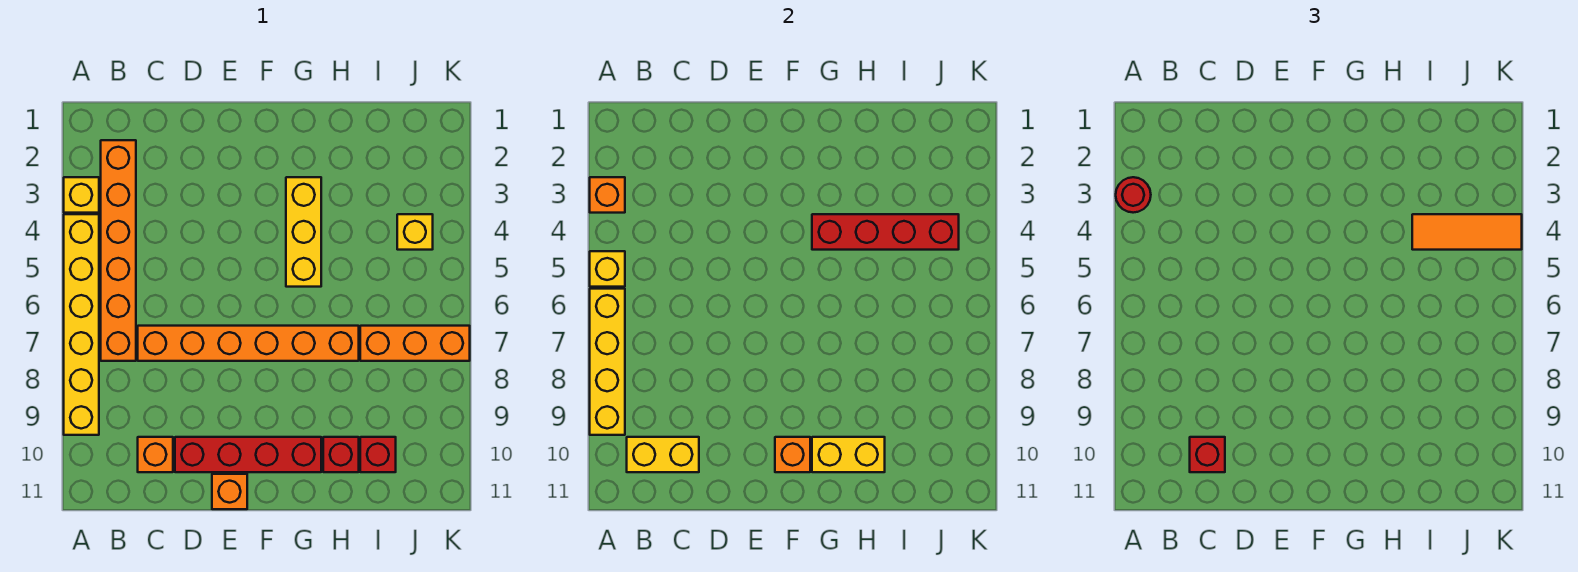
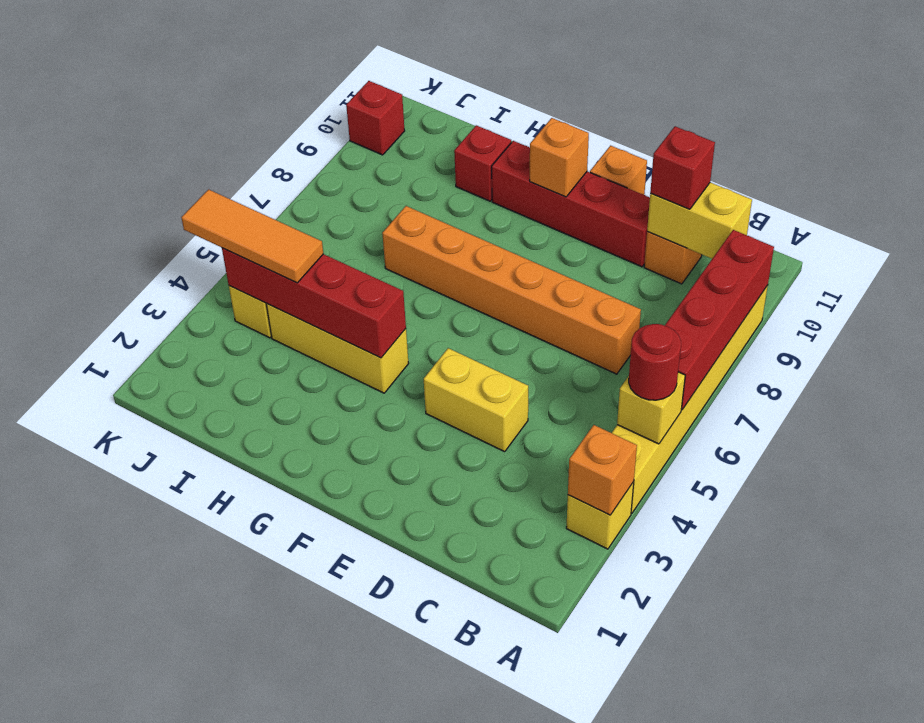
red 1x1 round brick [1116,177,1151,213] -> red 1x1 round brick moved to [629,324,681,400]
yellow 1x4 brick [590,289,625,435] -> red 1x4 brick [665,230,774,410]
orange 1x6 brick [101,140,136,361] -> none
yellow 1x3 brick [286,177,321,287] -> yellow 1x3 brick turned to [266,304,409,393]
yellow 1x2 brick [812,437,885,472] -> yellow 1x2 brick moved to [424,348,528,452]
orange 1x3 brick [360,326,470,361] -> none
red 1x1 brick [360,437,396,472] -> red 1x1 brick moved to [346,81,405,155]

